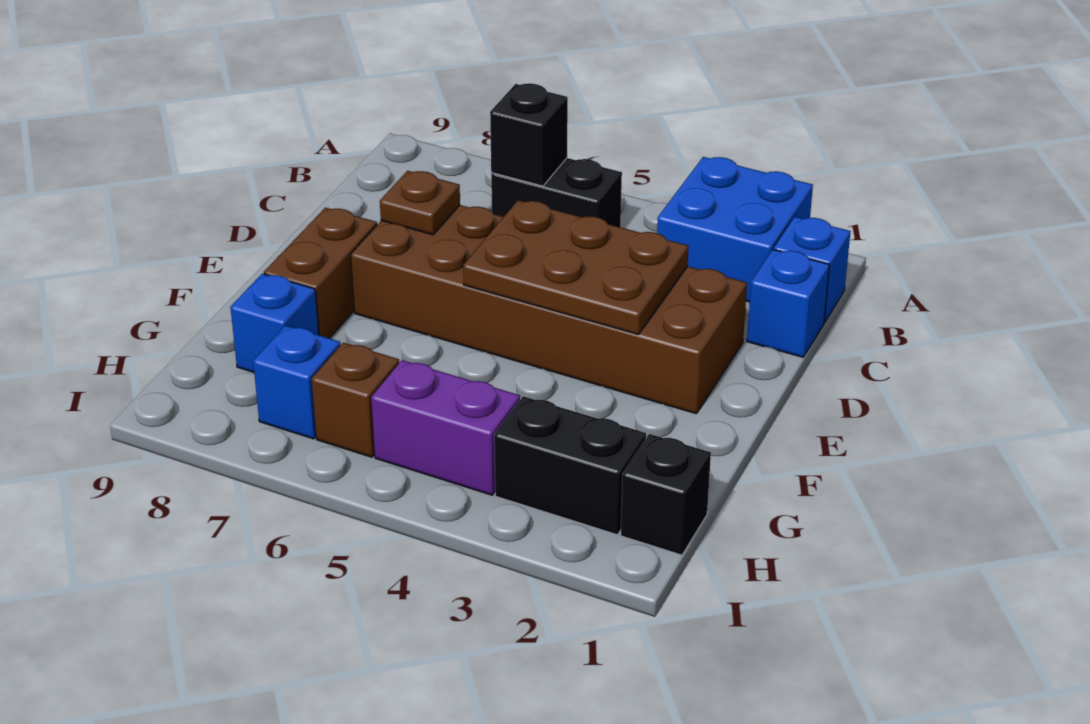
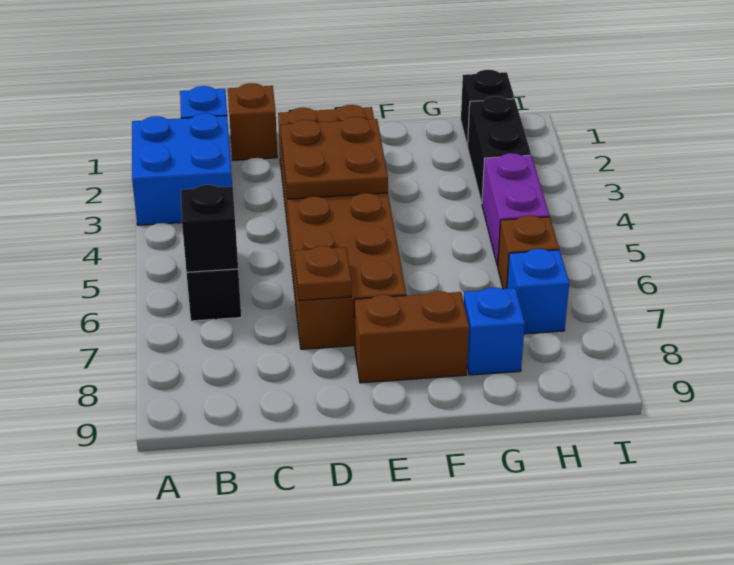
blue 1x1 brick [747,249,829,357] -> brown 1x1 brick [228,83,278,160]
brown 2x3 plate [463,200,689,334] -> brown 2x2 plate [281,117,388,199]

